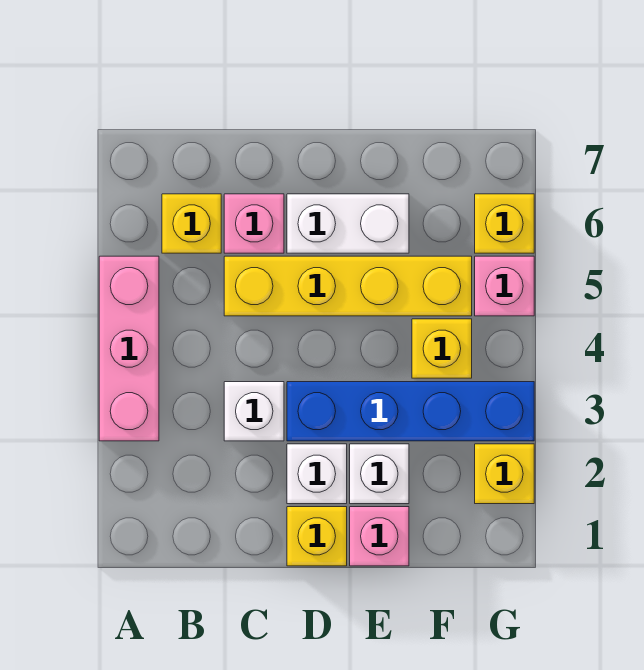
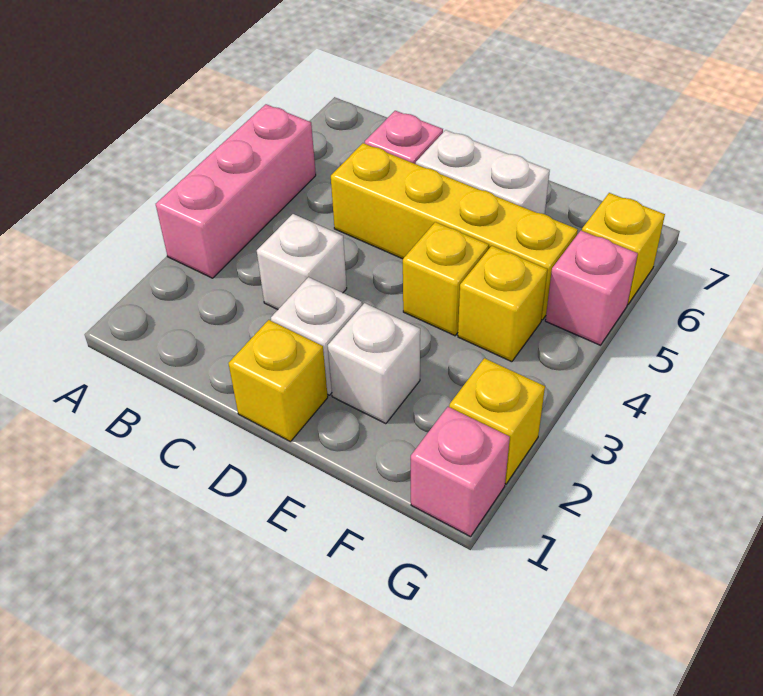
yellow 1x1 brick [162,194,221,253] -> yellow 1x1 brick moved to [403,222,489,336]
blue 1x4 brick [287,382,534,441] -> none
pink 1x1 brick [350,507,409,566] -> pink 1x1 brick moved to [411,407,510,537]

